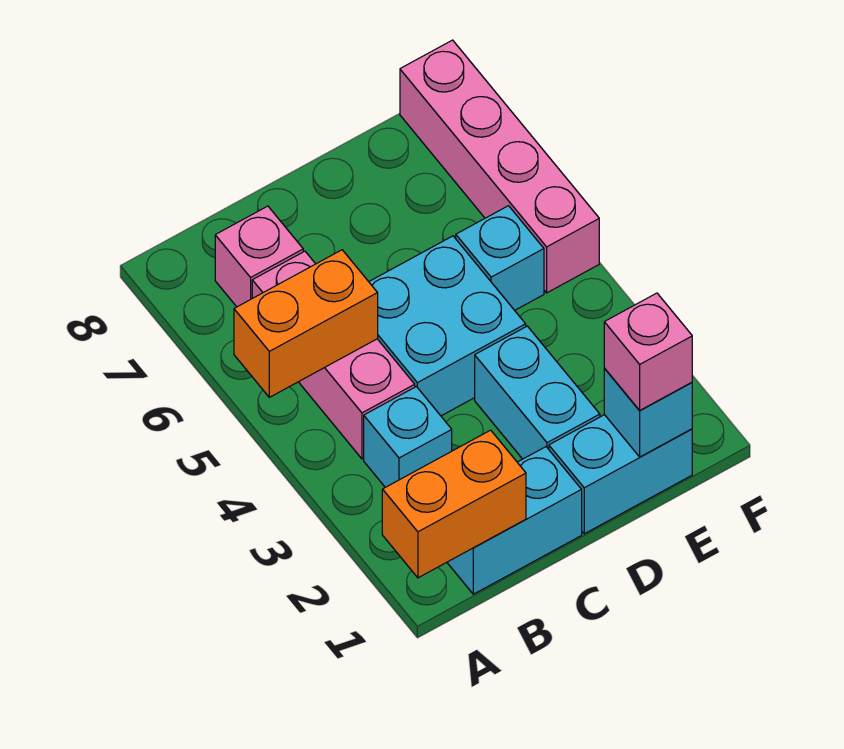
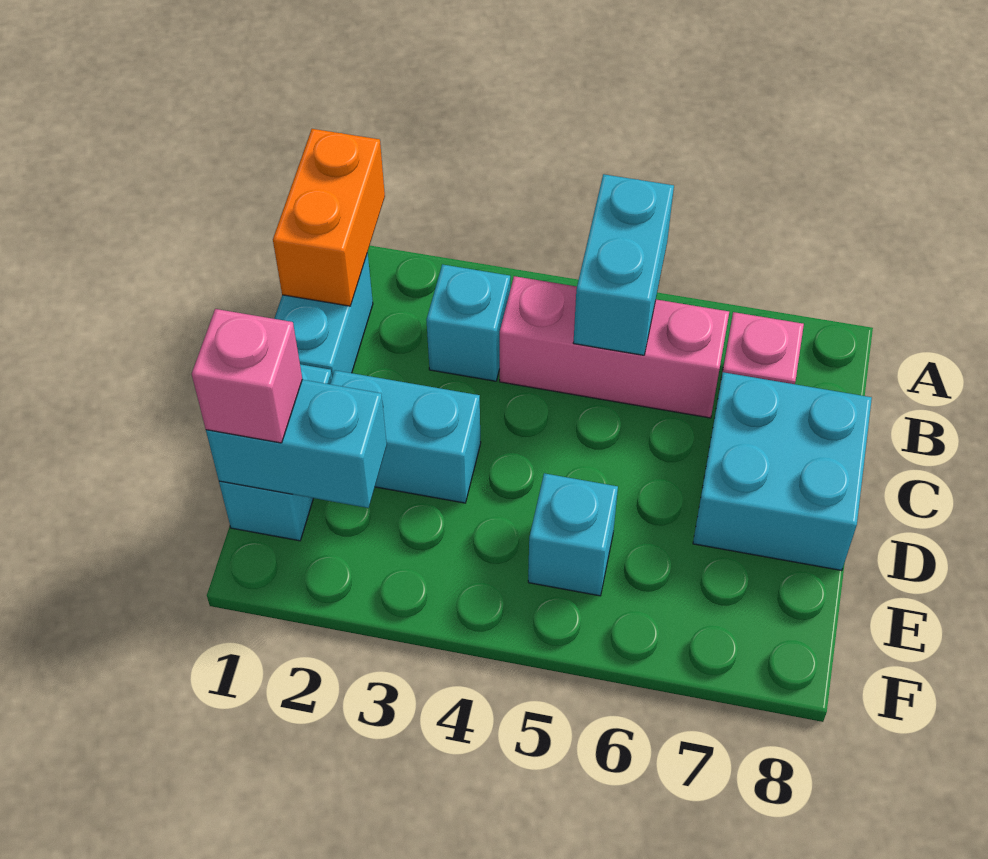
orange 1x2 brick [234,250,378,397] -> cyan 1x2 brick [573,174,674,355]
cyan 2x2 brick [369,236,526,416] -> cyan 2x2 brick moved to [693,372,872,571]
cyan 1x1 brick [604,368,692,457] -> cyan 1x2 brick [206,380,387,508]
pink 1x4 brick [400,40,599,293] -> none

